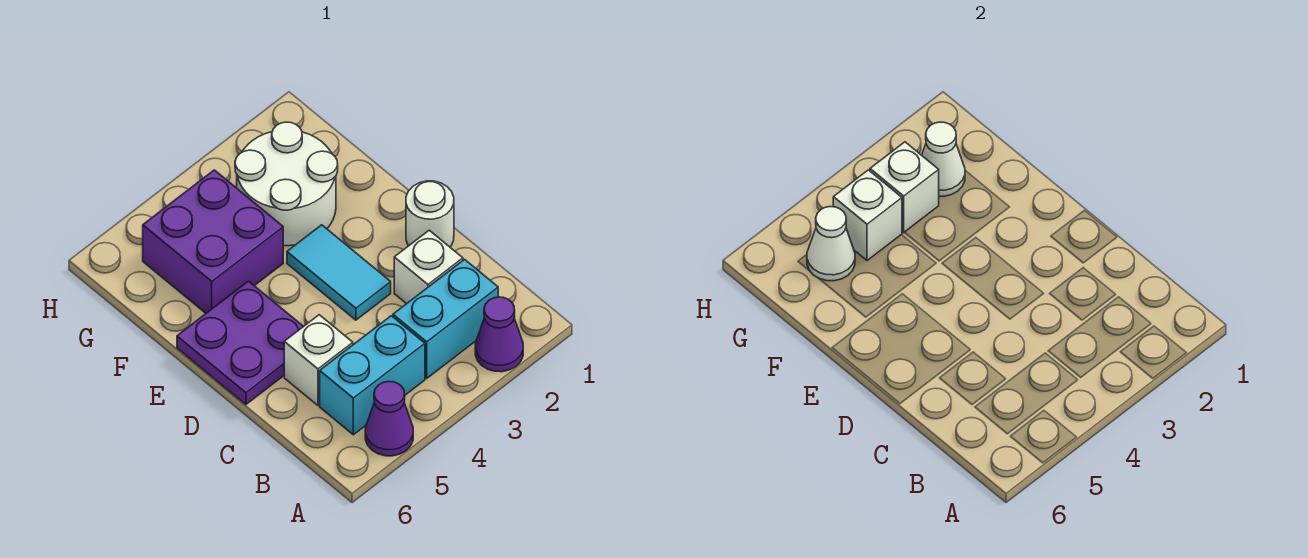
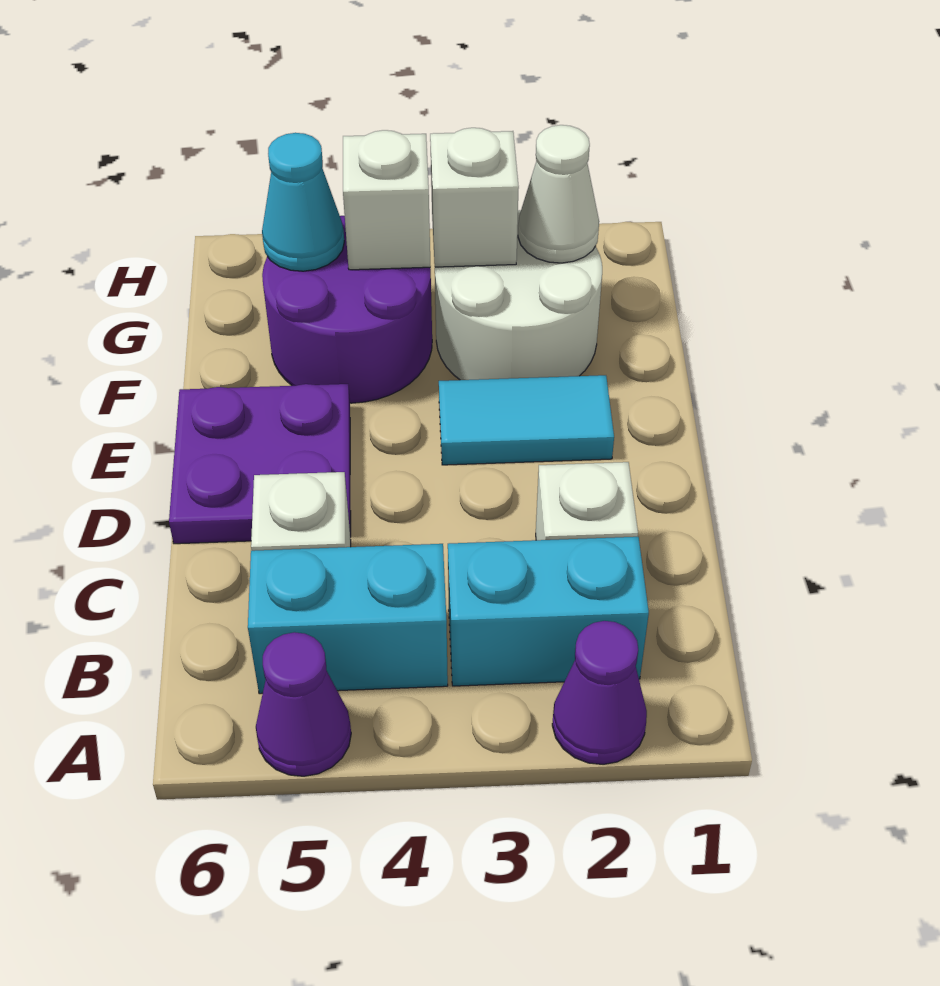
white 1x1 round brick [406,181,454,247] -> none
cyan 1x2 tile [287,225,391,320] -> cyan 1x2 tile turned to [439,375,614,465]
purple 2x2 brick [143,170,283,313] -> purple 2x2 round brick [262,216,432,403]
white 1x1 cone [807,207,855,281] -> cyan 1x1 cone [262,133,344,271]

